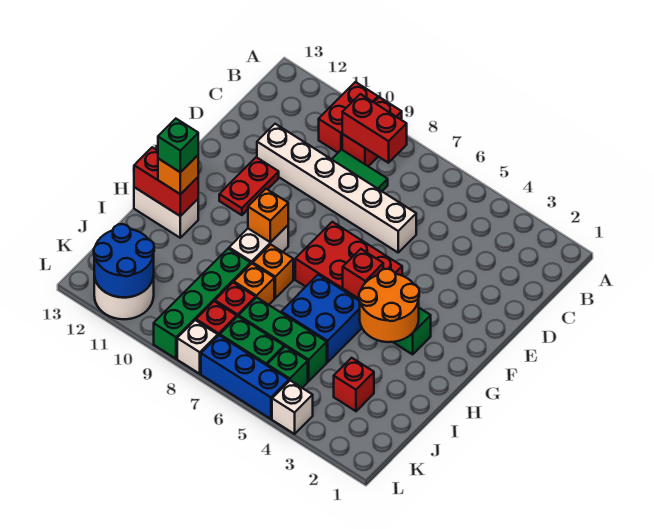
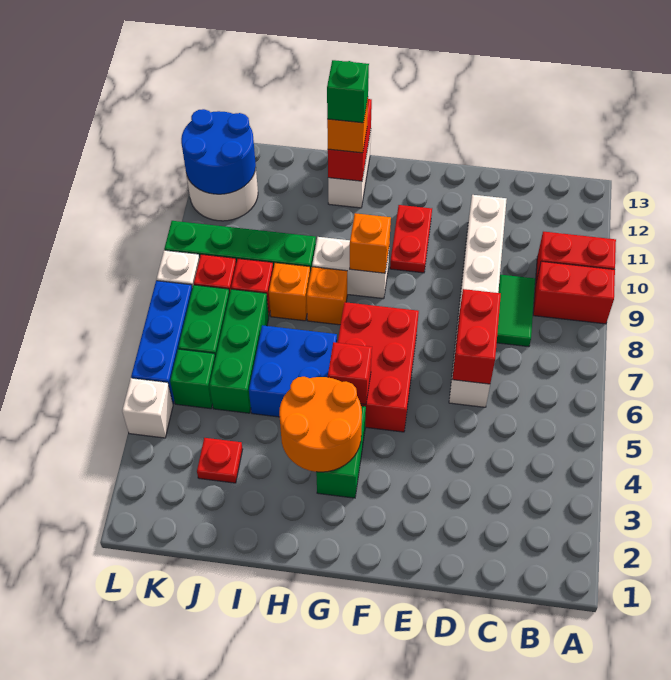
red 1x2 brick [342,94,407,163] -> red 1x2 brick moved to [452,289,501,384]
red 1x2 plate [219,157,279,215] -> red 1x2 plate turned to [390,205,432,273]
red 1x1 brick [334,358,374,411] -> red 1x1 plate [197,438,243,483]

